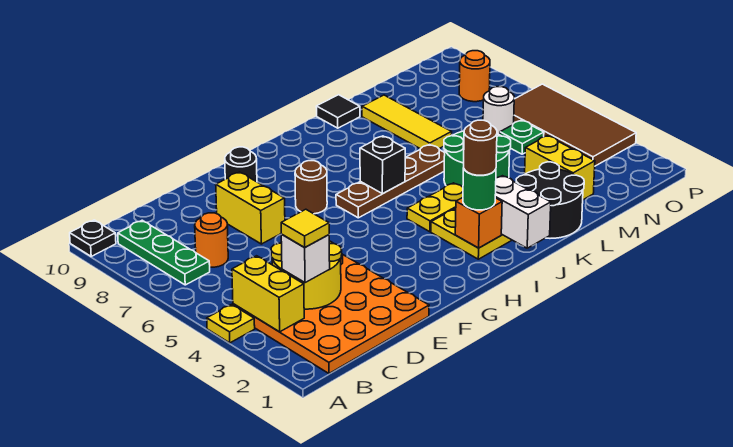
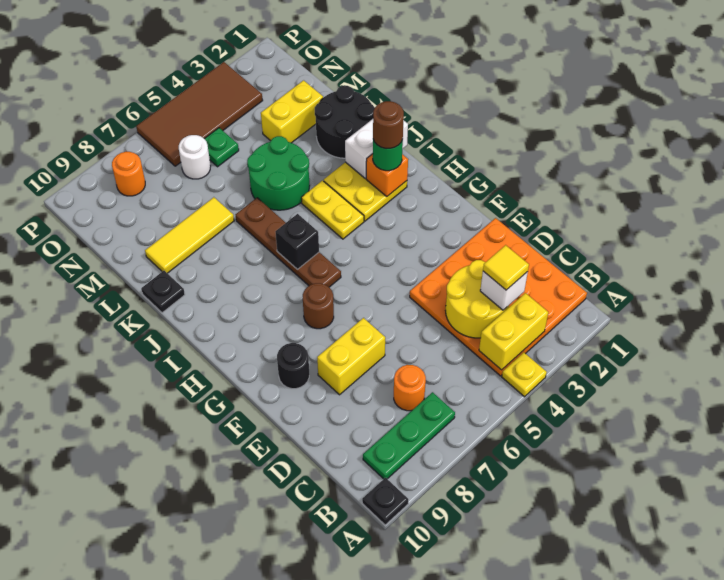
black 1x1 tile [316,95,360,128] -> black 1x1 plate [141,271,185,313]

